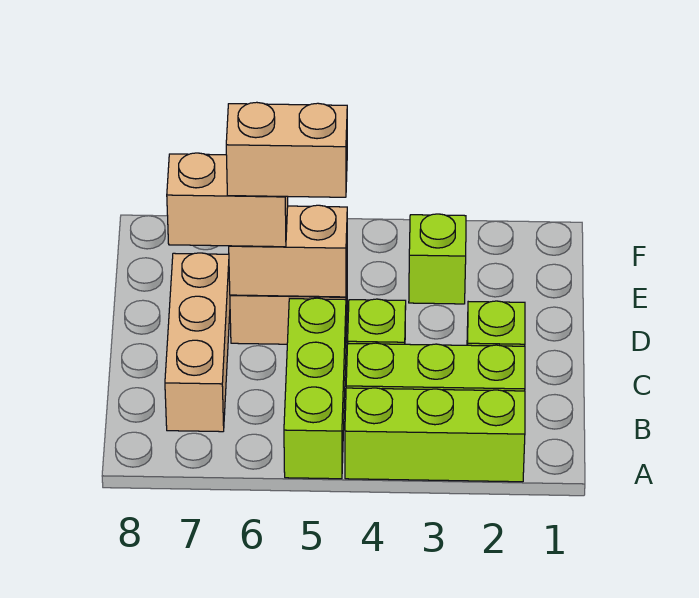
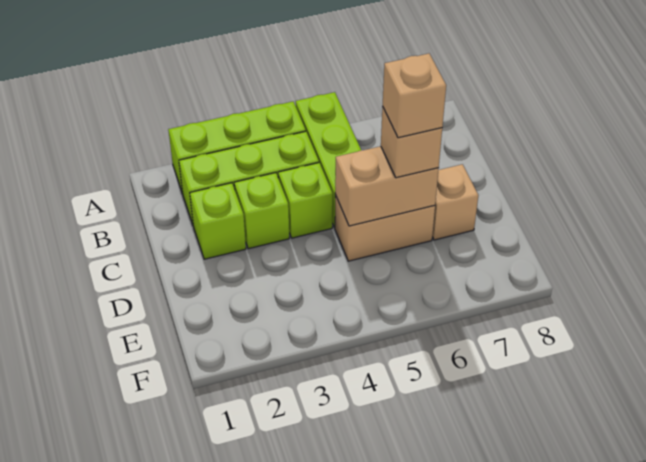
tan 1x3 brick [165,253,230,432] -> tan 1x1 brick [432,164,478,240]
tan 1x2 brick [226,102,347,197] -> tan 1x1 brick [383,54,446,138]
tan 1x2 brick [167,153,288,247] -> tan 1x1 brick [381,106,442,178]
lime 1x1 brick [409,214,466,304] -> lime 1x1 brick moved to [234,173,289,249]

